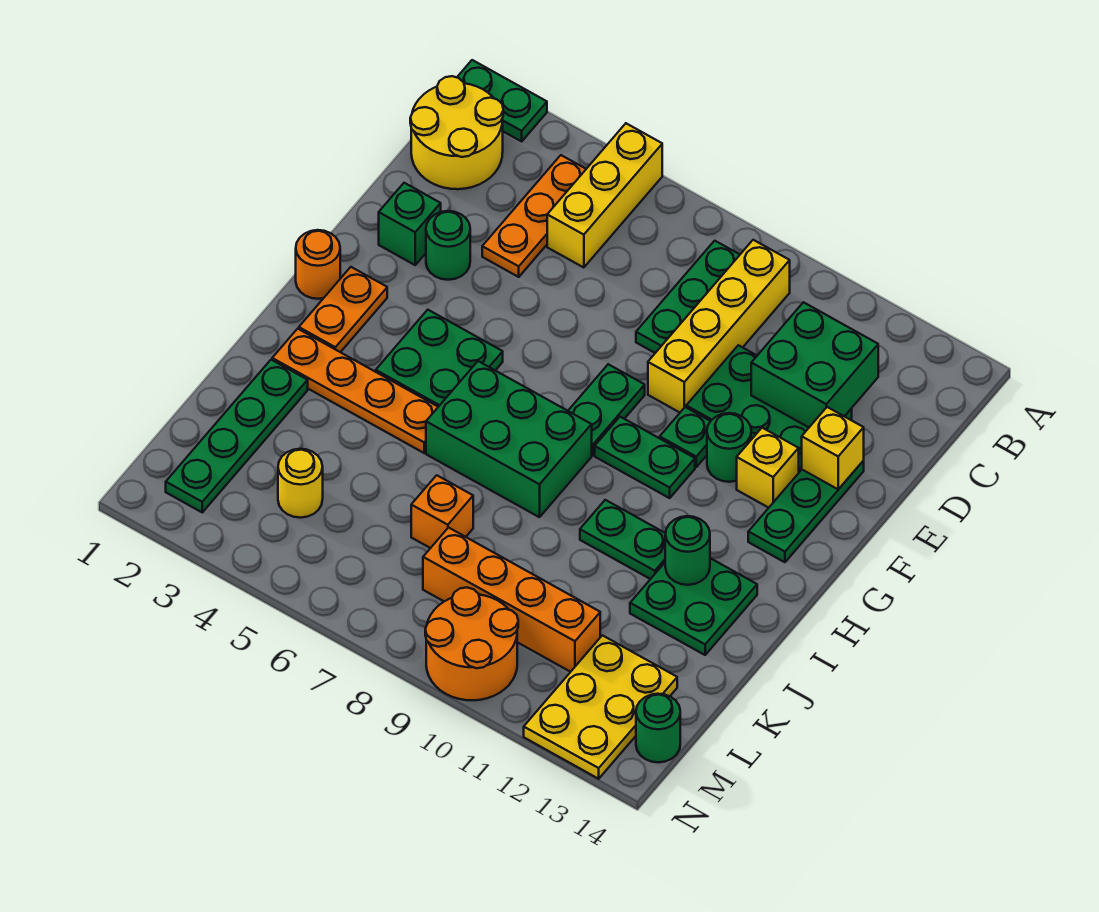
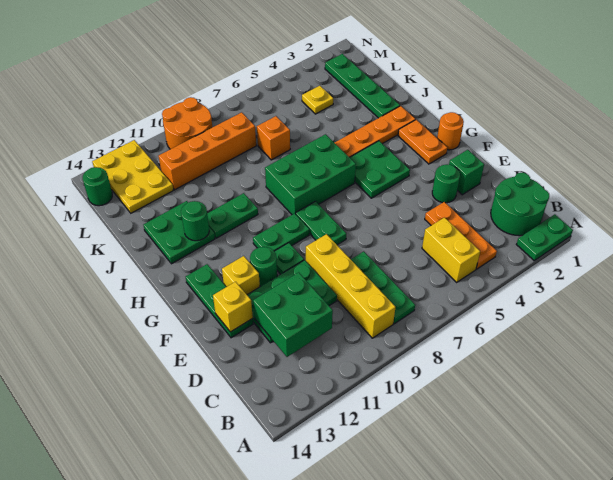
yellow 1x3 brick [547,123,662,268] -> yellow 1x2 brick [422,218,480,282]
yellow 2x2 round brick [410,76,503,189] -> green 2x2 round brick [491,173,549,236]
yellow 1x1 round brick [278,449,323,518] -> yellow 1x1 plate [302,86,333,114]

